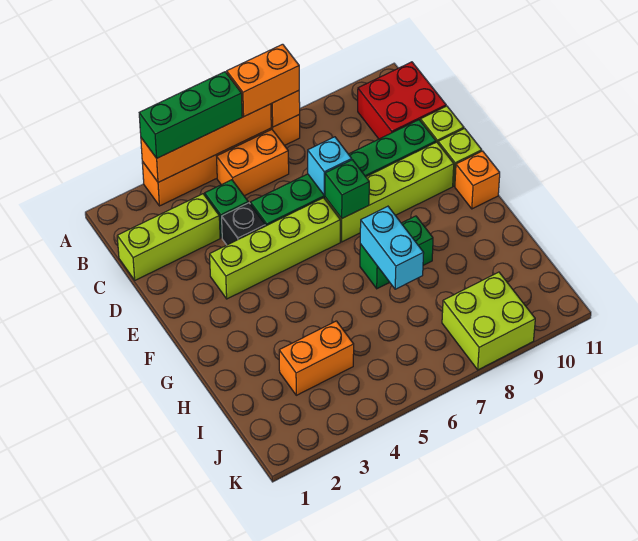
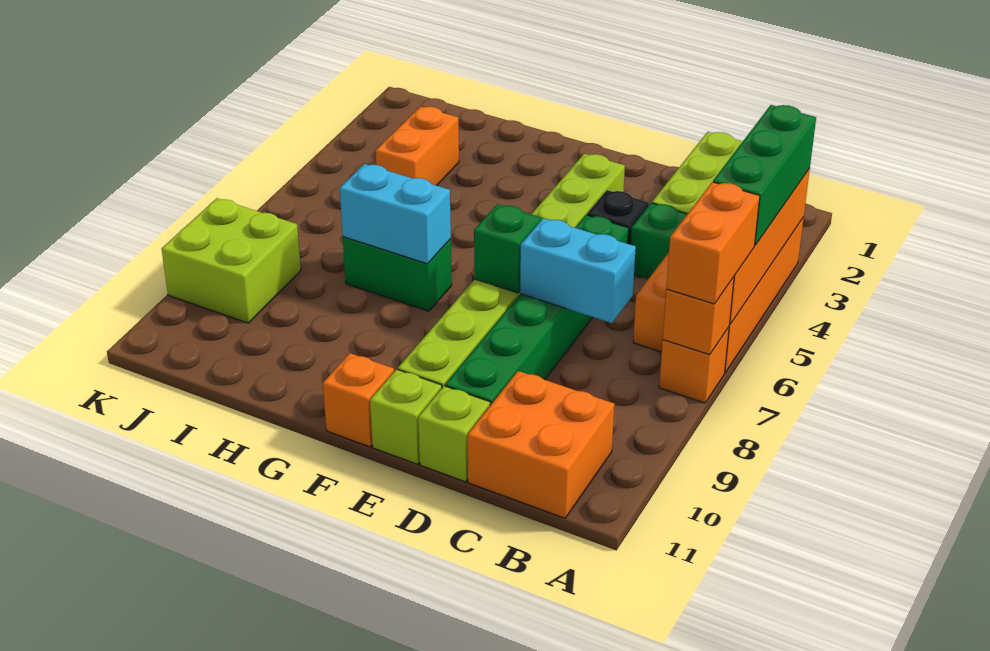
red 2x2 brick [358,62,446,139] -> orange 2x2 brick [468,371,614,518]
cyan 1x1 brick [308,137,352,195] -> cyan 1x2 brick [520,218,636,323]
green 1x2 brick [360,216,433,289] -> green 1x2 brick turned to [343,237,452,311]

